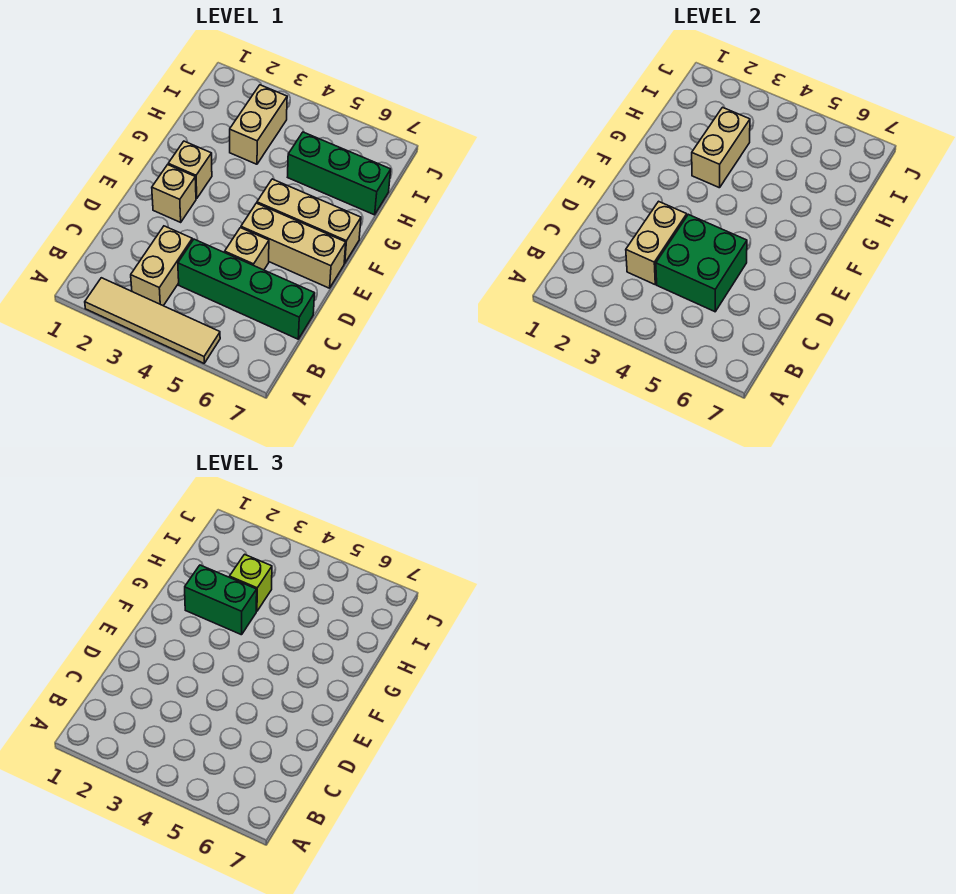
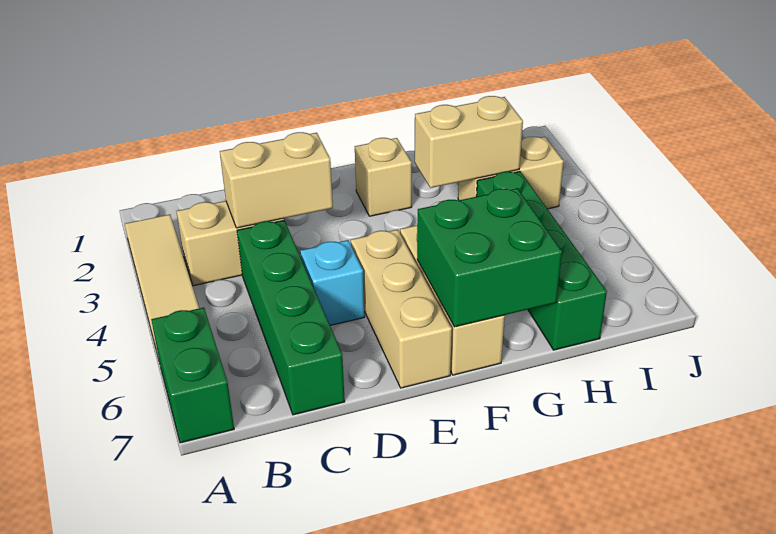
green 2x2 brick [656,214,747,312] -> green 2x2 brick moved to [417,188,562,327]
tan 1x1 brick [225,228,269,270] -> cyan 1x1 brick [300,240,365,325]
tan 1x1 brick [152,165,196,222] -> none
green 1x2 brick [185,565,257,635] -> green 1x2 brick moved to [151,308,234,443]
lime 1x1 brick [230,554,272,611] -> none
green 1x3 brick [288,132,391,215] -> green 1x4 brick [476,171,607,350]

